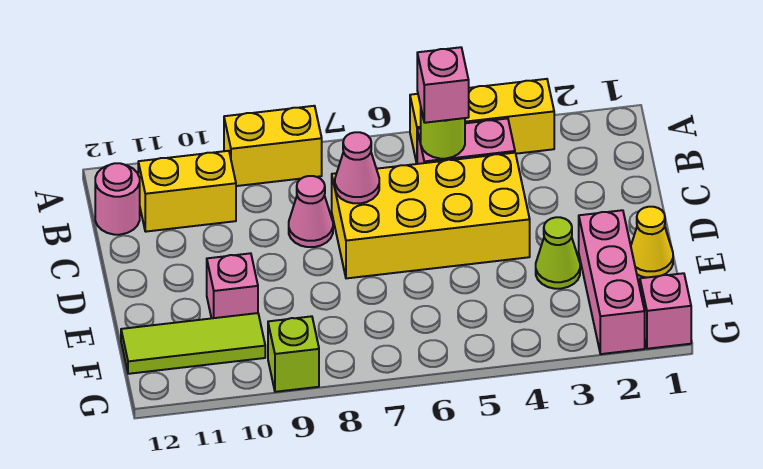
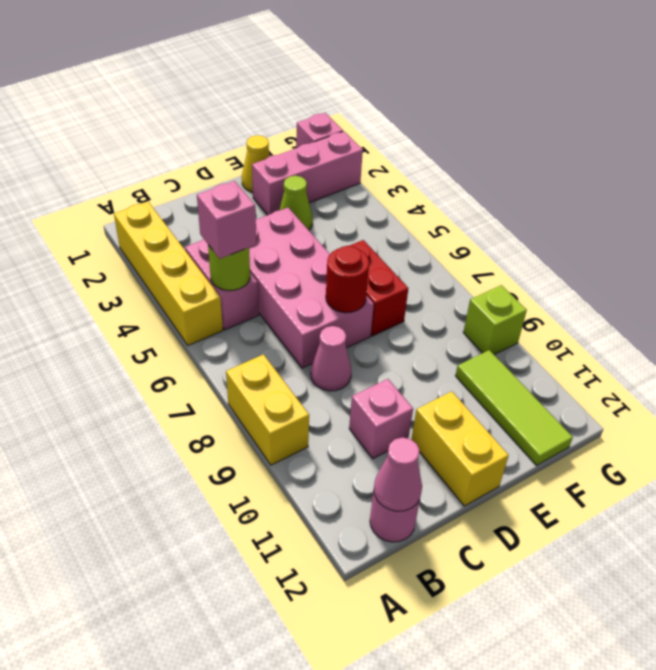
yellow 1x3 brick [410,79,554,163] -> yellow 1x4 brick [114,202,223,345]
yellow 1x2 brick [138,151,236,232] -> yellow 1x2 brick moved to [411,391,509,506]
yellow 2x4 brick [332,153,530,278] -> pink 2x4 brick [249,208,374,368]
pink 1x1 cone [335,132,379,203] -> pink 1x1 cone moved to [374,437,422,511]
none -> red 1x1 round brick [326,246,369,313]
none -> red 1x2 brick [350,240,408,336]
pink 1x1 brick [207,253,258,318] -> pink 1x1 brick moved to [349,379,413,459]

